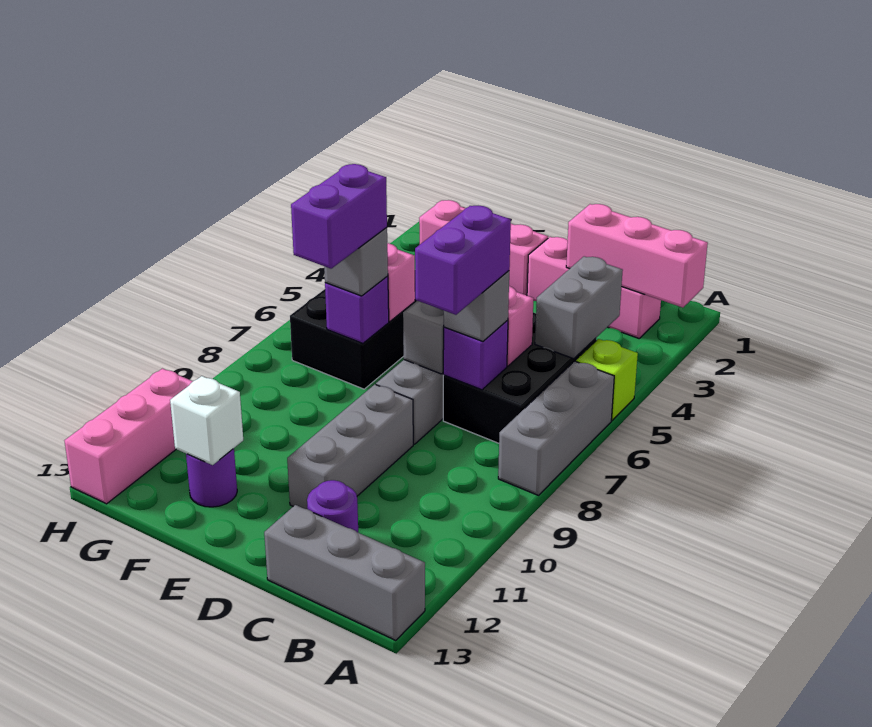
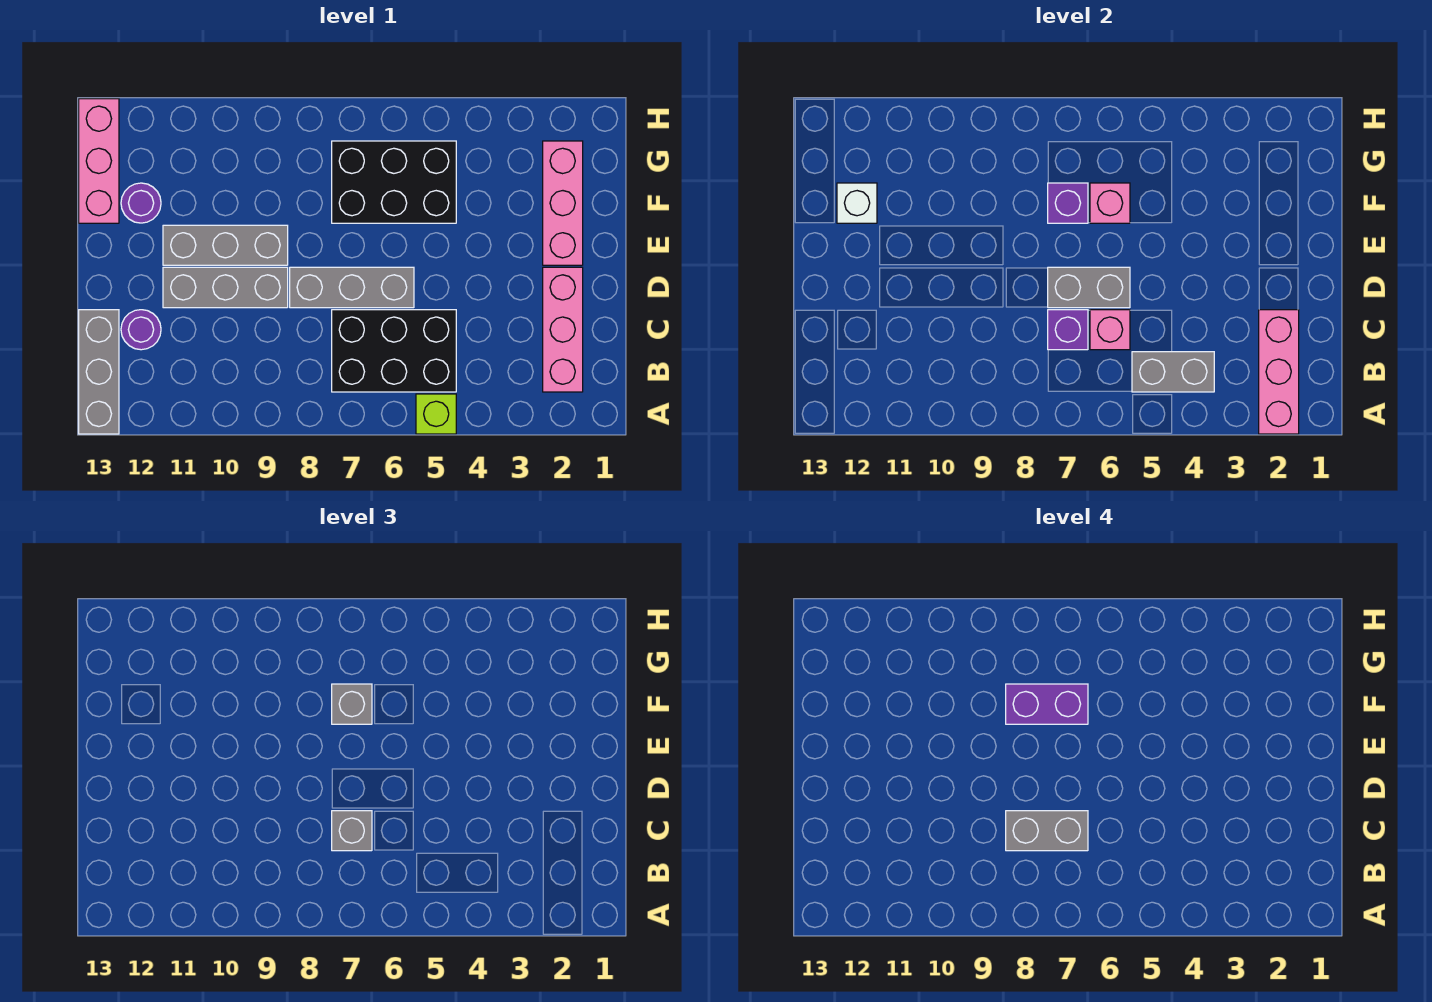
grey 1x3 brick [498,361,614,495] -> grey 1x3 brick moved to [163,225,288,265]
purple 1x2 brick [415,206,511,315] -> grey 1x2 brick [1006,811,1088,851]
pink 1x3 brick [65,369,193,504] -> pink 1x3 brick turned to [79,99,119,223]

